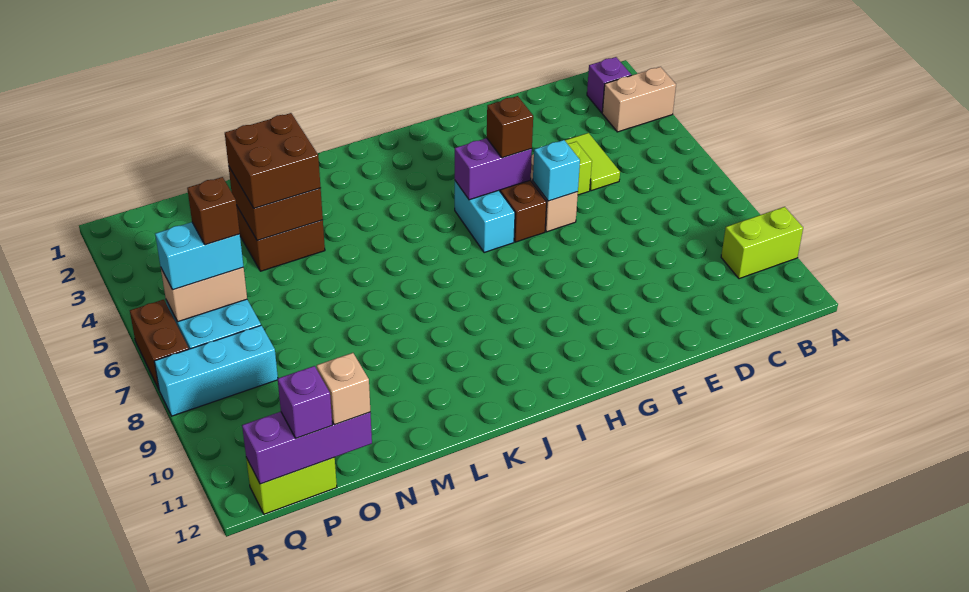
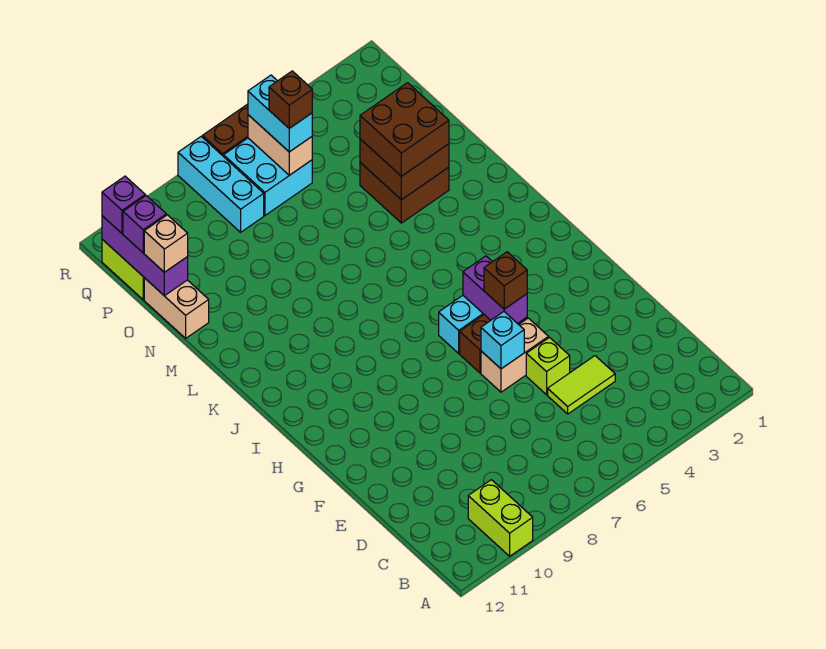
tan 1x2 brick [602,67,676,132] -> tan 1x2 brick moved to [144,278,209,338]
purple 1x1 brick [587,57,631,113] -> purple 1x1 brick moved to [102,176,145,233]

